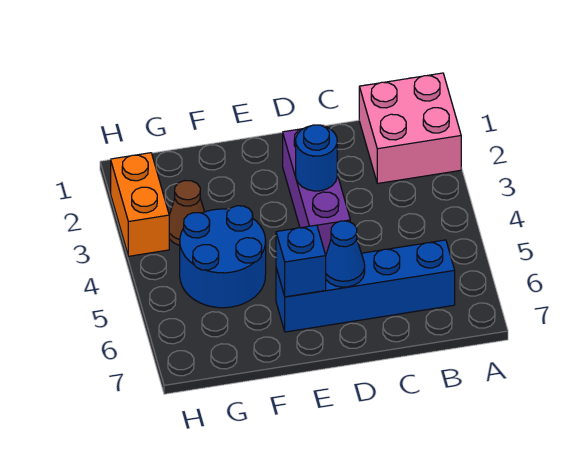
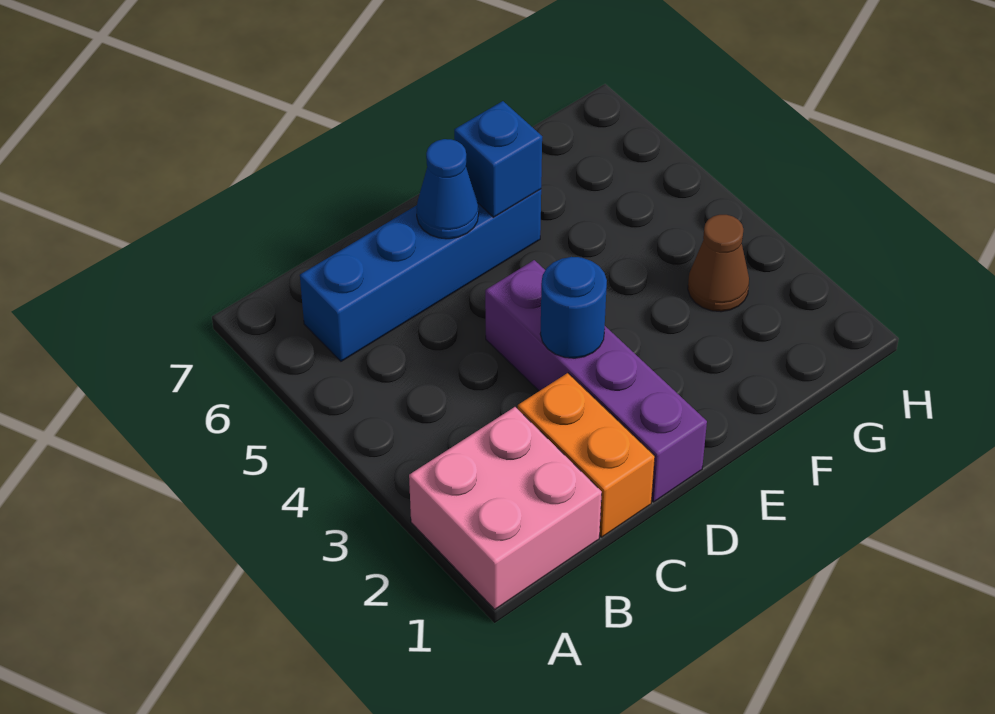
purple 1x3 brick [283,129,350,255] -> purple 1x4 brick [485,260,707,502]
blue 2x2 round brick [180,206,266,308] -> none
orange 1x2 brick [111,153,169,256] -> orange 1x2 brick moved to [518,373,655,537]

